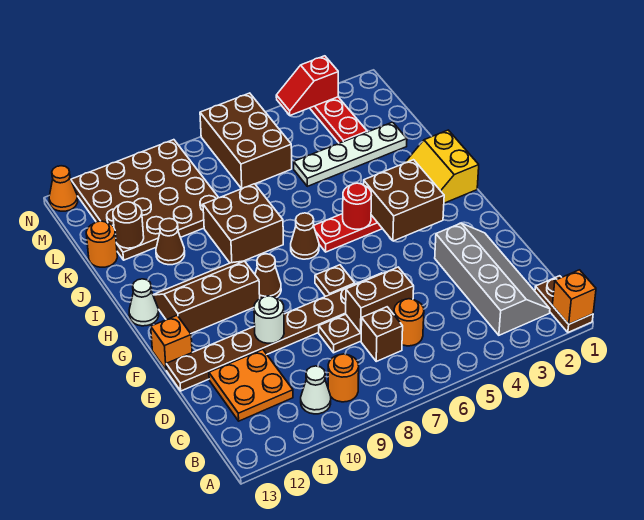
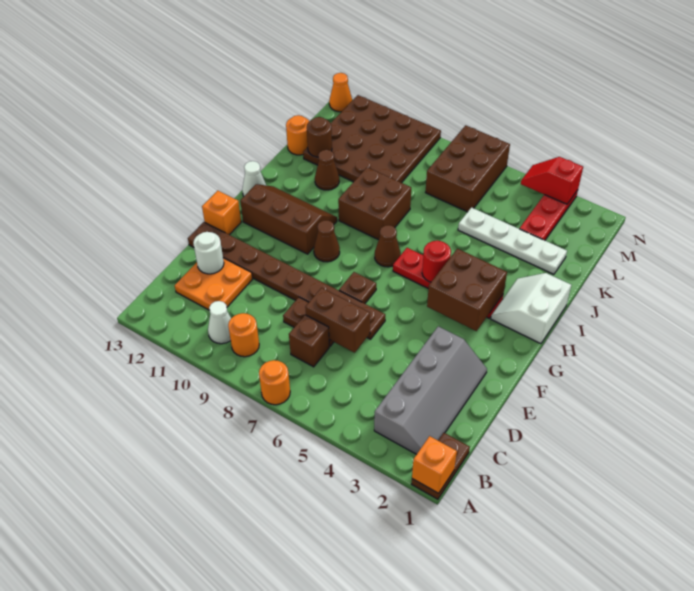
orange 1x1 round brick [394,299,424,346] -> orange 1x1 round brick moved to [259,360,290,405]
white 1x1 round brick [254,296,284,343] -> white 1x1 round brick moved to [193,232,224,274]
yellow 2x2 slope [405,130,479,203] -> white 2x2 slope [491,273,571,344]

